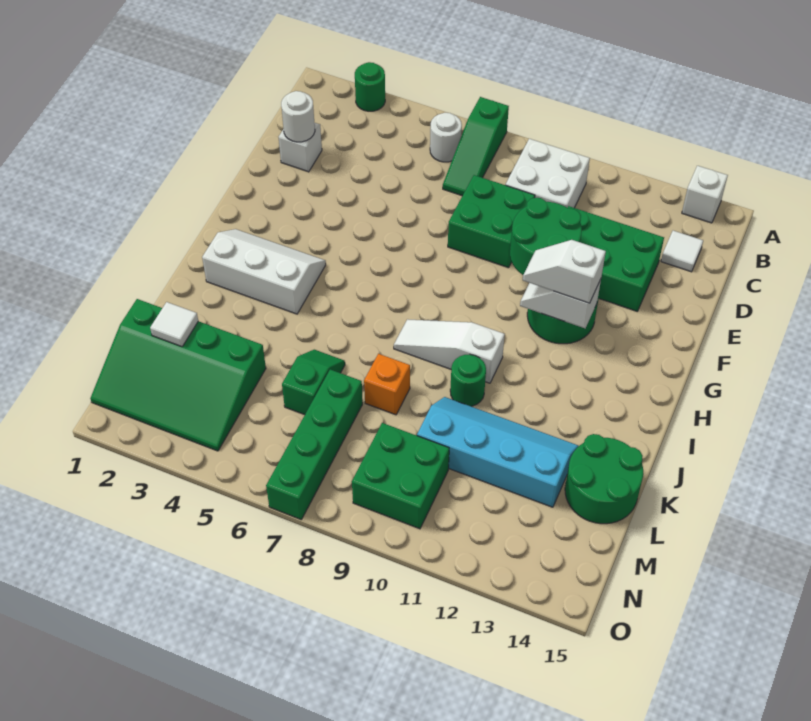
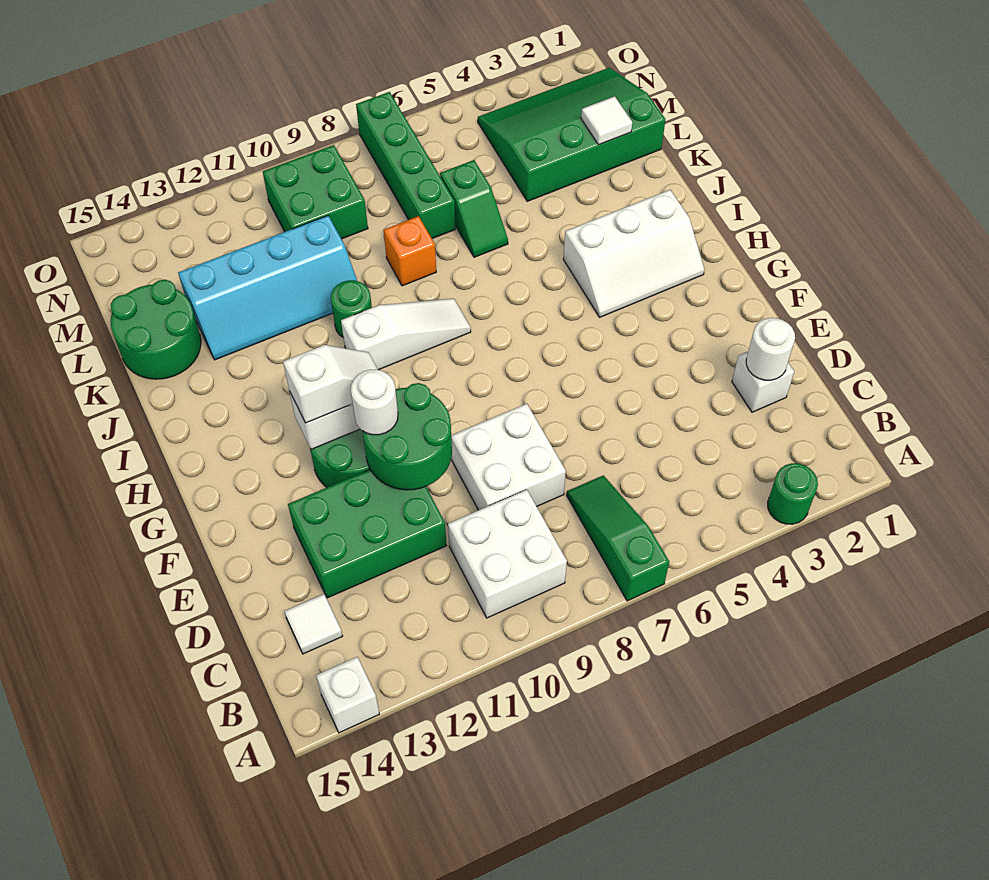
white 1x1 round brick [430,113,462,162] -> white 1x1 round brick moved to [351,370,398,435]
green 2x2 brick [448,175,535,268] -> white 2x2 brick [451,404,566,510]

